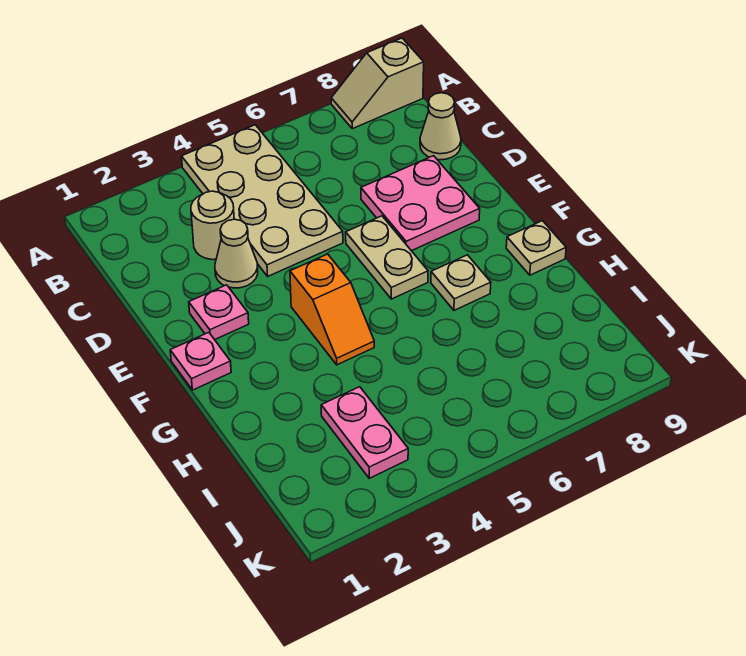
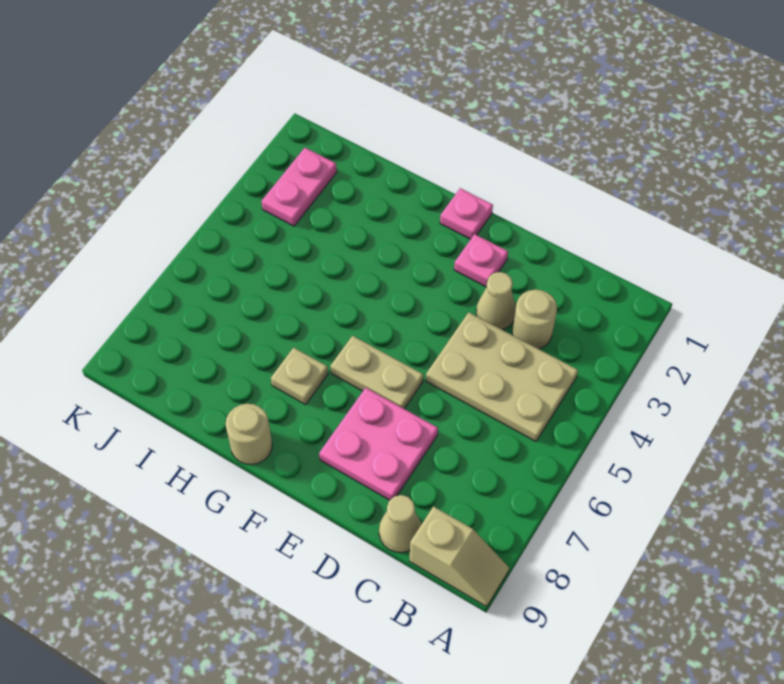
tan 2x4 plate [182,125,343,276] -> tan 2x3 plate [426,312,578,441]
tan 1x2 slope [331,38,424,129] -> tan 1x2 slope turned to [410,506,509,607]
orange 1x2 slope [290,254,374,365] -> none
tan 1x1 plate [506,221,566,275] -> tan 1x1 round brick [226,404,272,465]
pink 1x2 plate [321,387,408,478] -> pink 1x2 plate turned to [262,148,337,226]

